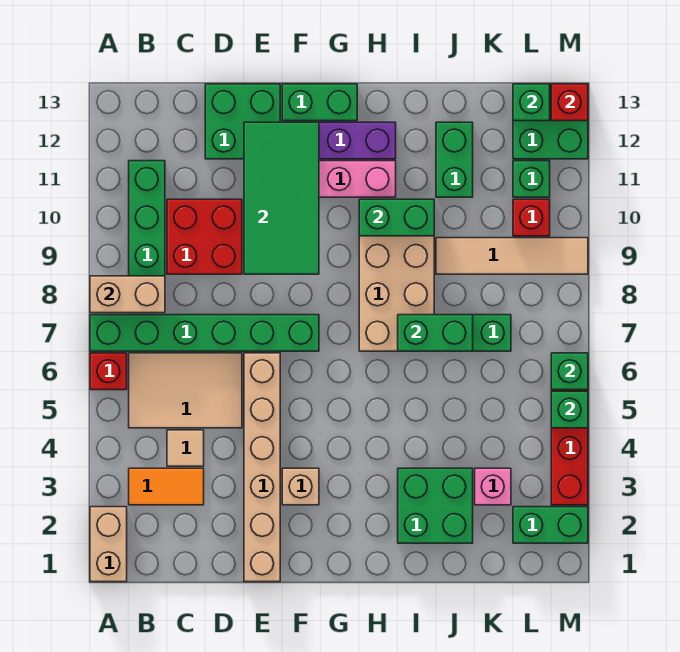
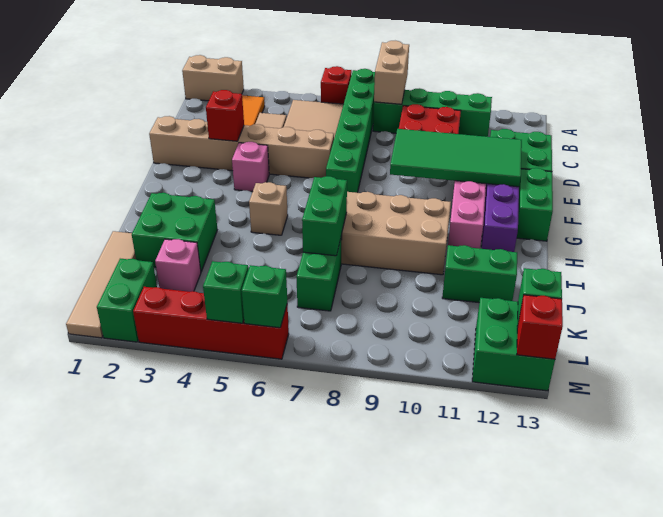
tan 1x1 brick [282,468,319,505] -> tan 1x1 brick moved to [249,182,288,235]
none -> pink 1x1 brick [232,142,269,192]
green 1x2 brick [359,199,434,236] -> none
tan 1x4 tile [436,238,588,274] -> tan 1x4 tile moved to [66,231,136,338]
red 1x1 brick [513,199,550,236] -> red 1x1 brick moved to [206,90,244,141]
green 1x1 brick [513,161,550,197] -> none

